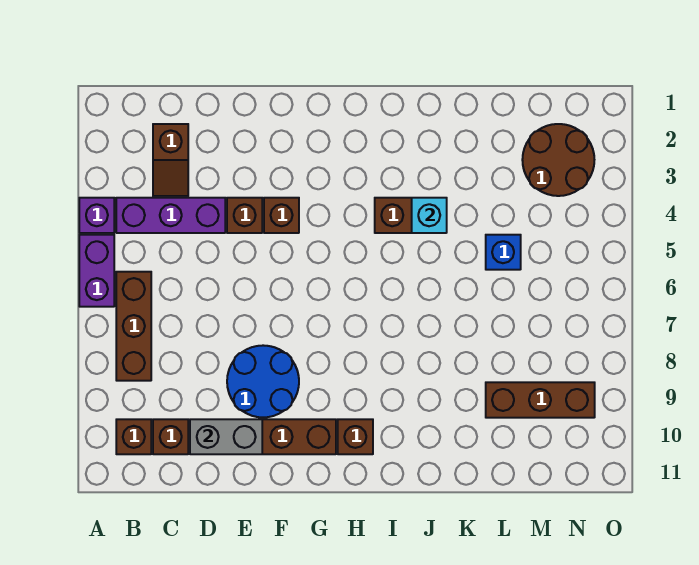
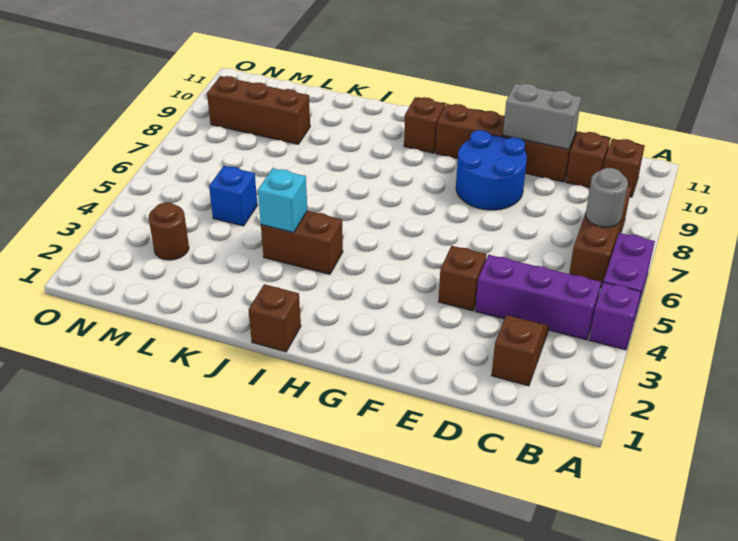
none -> grey 1x1 round brick [586,168,628,227]
brown 1x1 brick [264,198,299,233] -> brown 1x1 brick moved to [248,284,301,352]
brown 2x2 round brick [522,124,594,196] -> brown 1x1 round brick [149,202,189,260]

